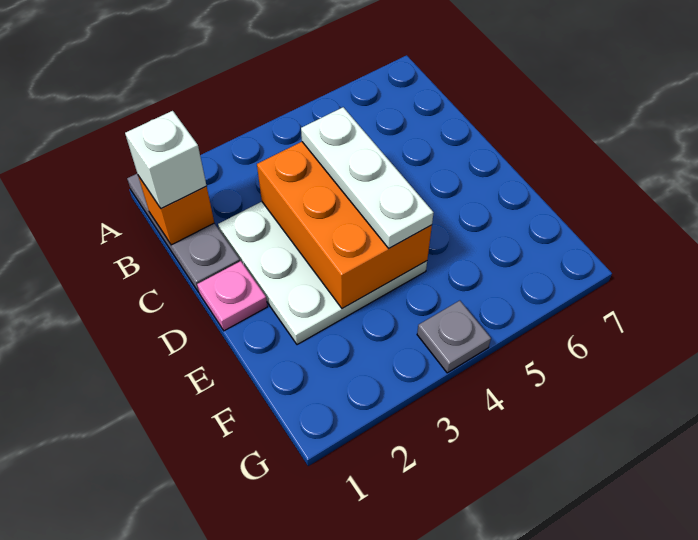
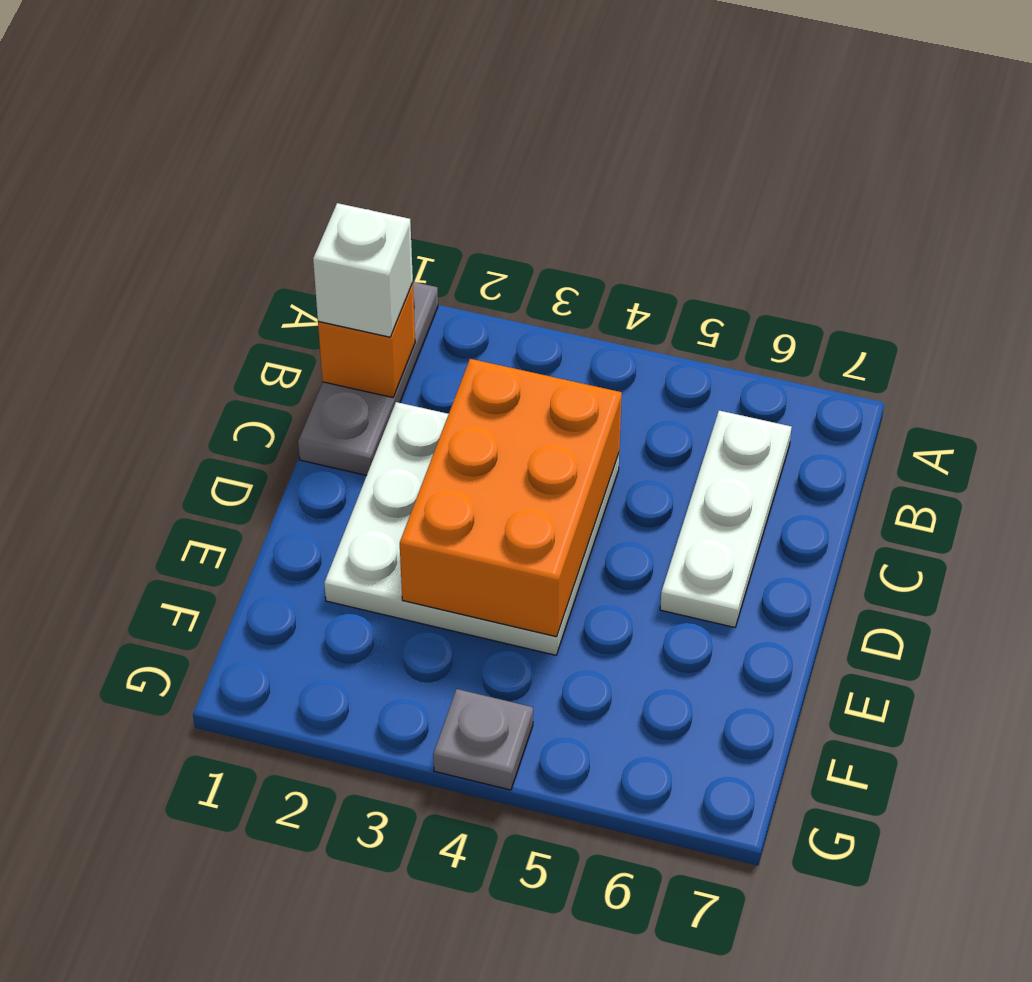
white 1x3 plate [301,107,434,248] -> white 1x3 plate moved to [660,411,792,627]
pink 1x1 plate [197,261,267,331] -> none

